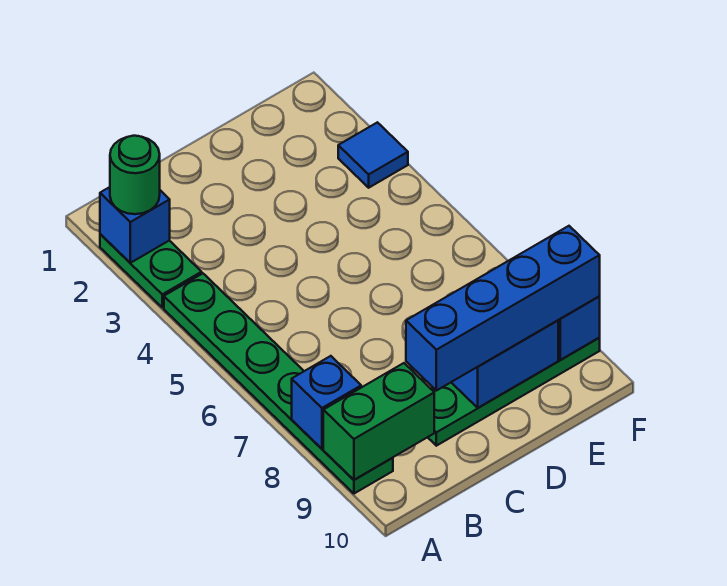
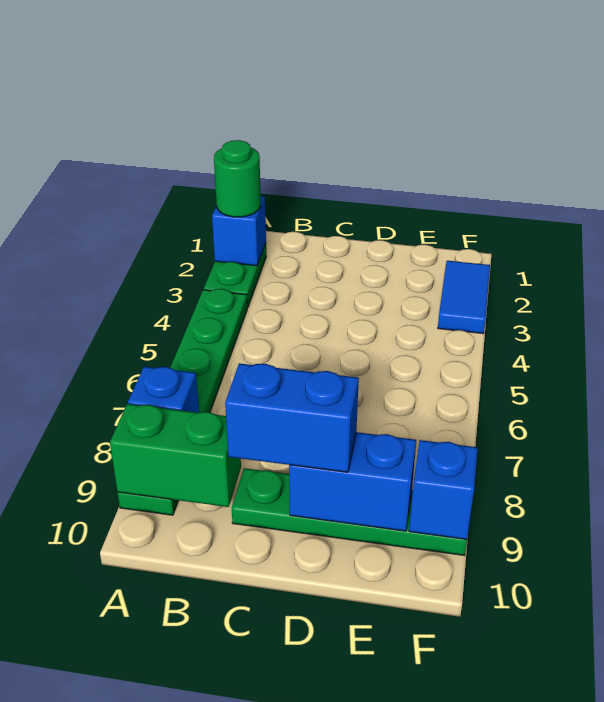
blue 1x4 brick [406,226,600,391] -> blue 1x2 brick [225,363,359,472]
blue 1x1 tile [338,122,408,188] -> blue 1x2 tile [438,261,490,334]

